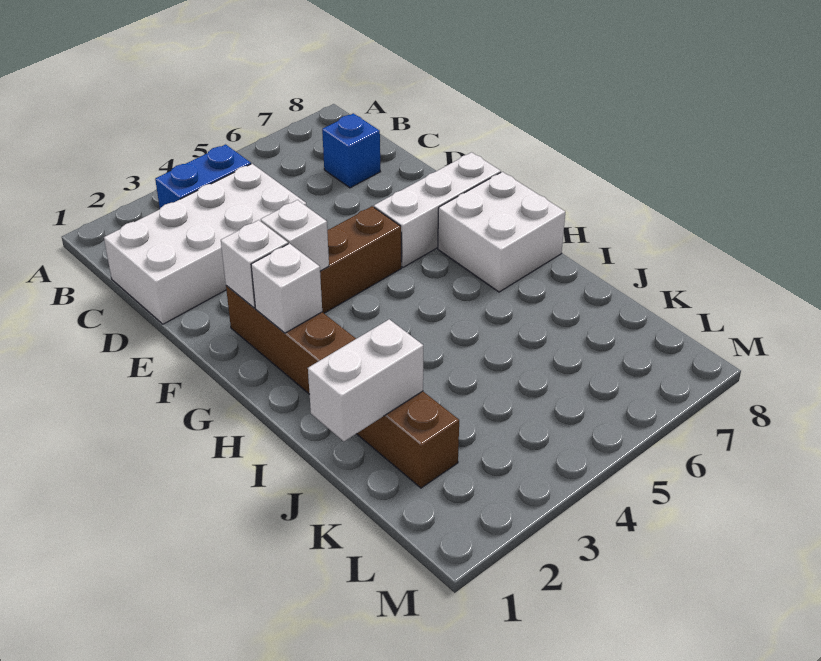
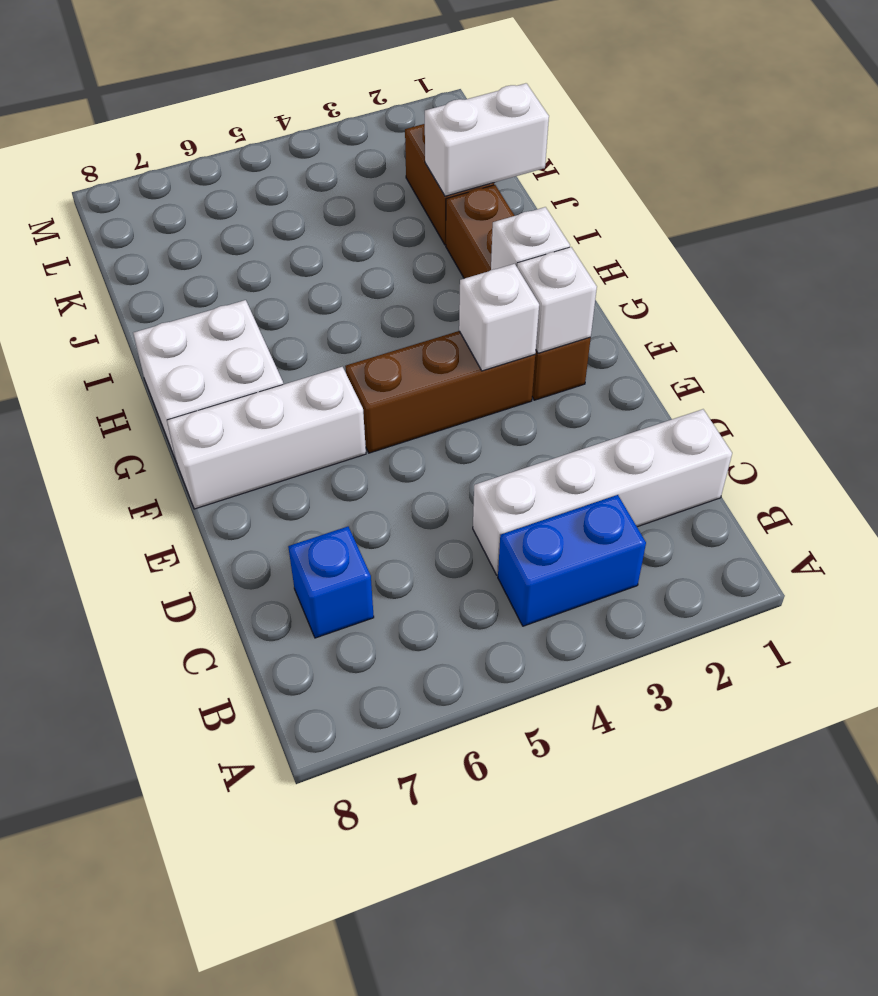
white 2x4 brick [104,164,306,324] -> white 1x4 brick [473,409,732,575]

